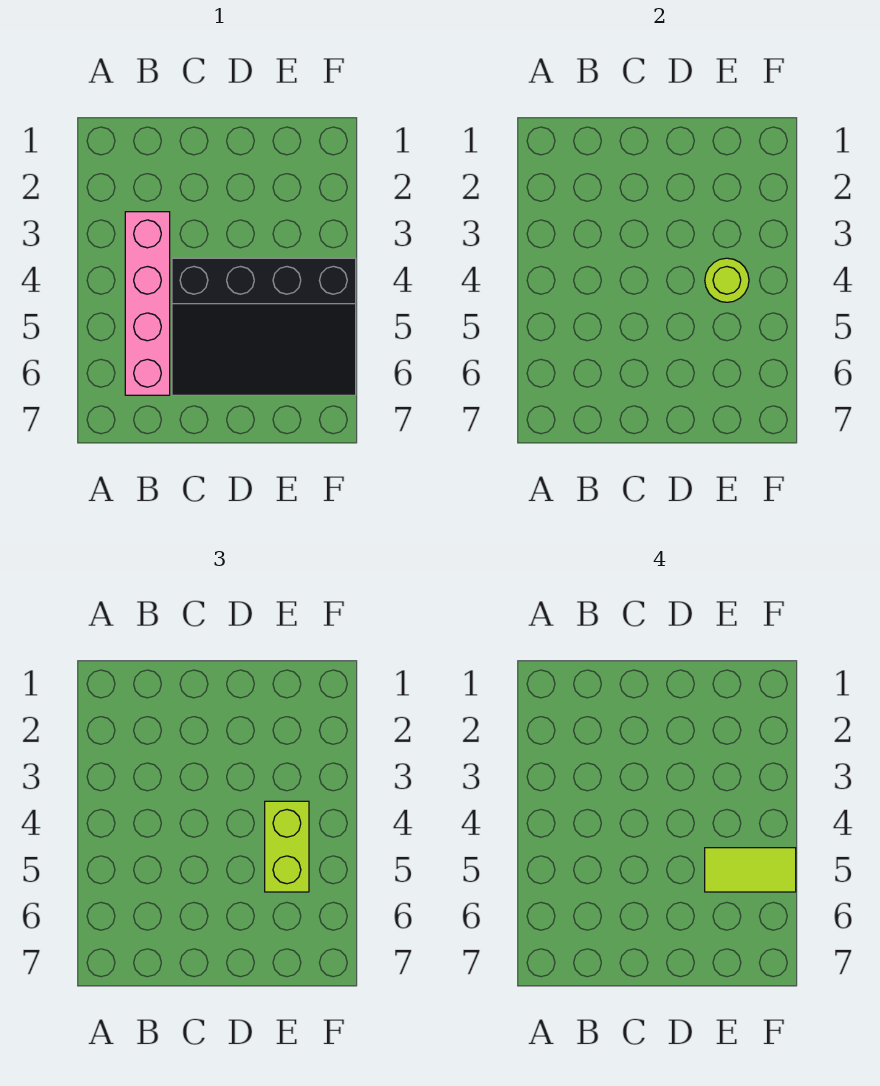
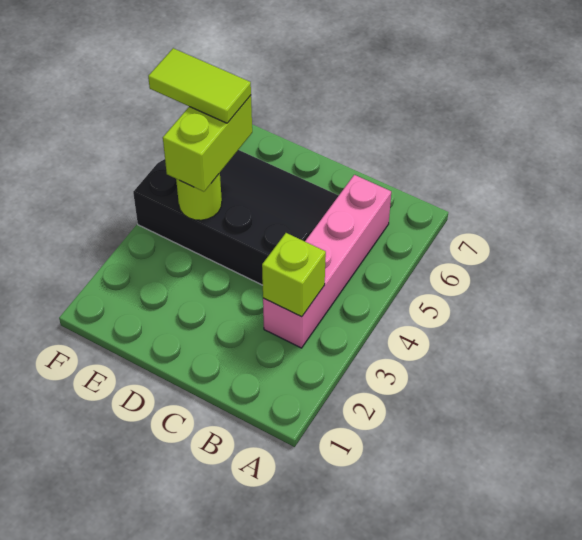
none -> lime 1x1 brick [262,233,326,317]

